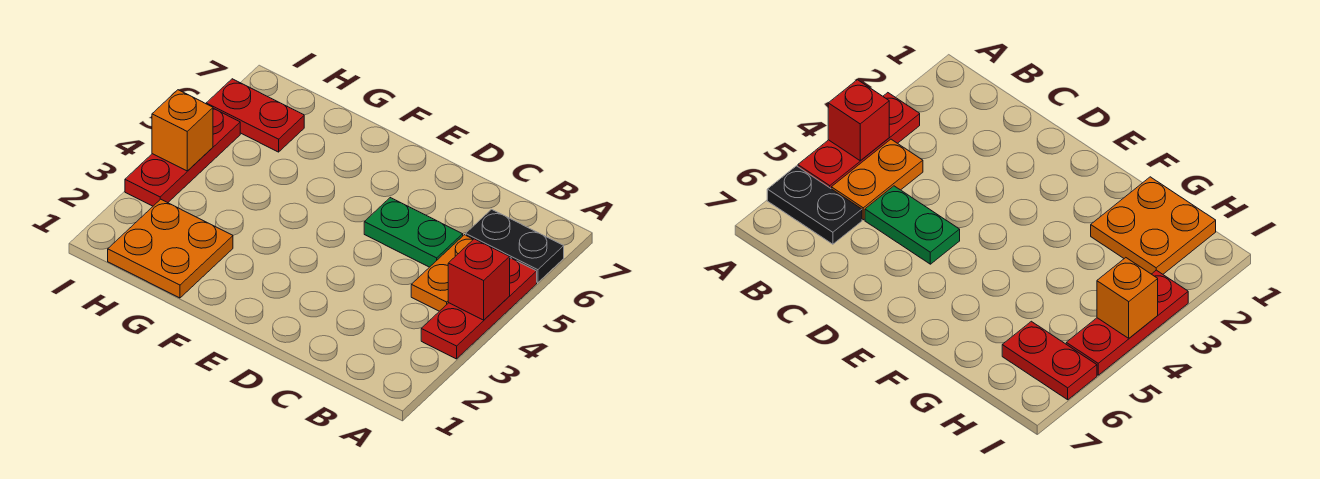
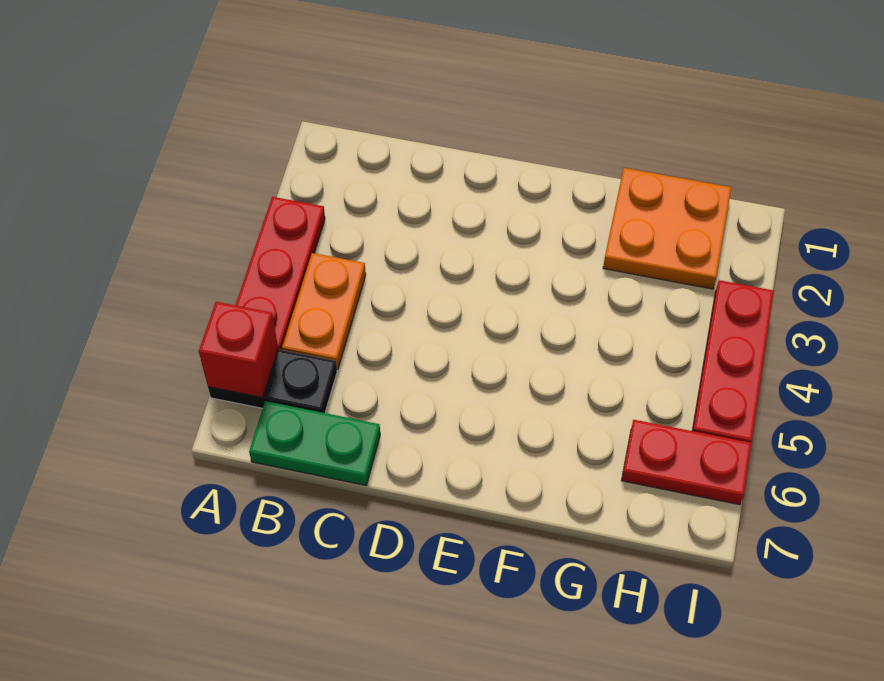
red 1x1 brick [448,239,510,320] -> red 1x1 brick moved to [199,302,278,398]
green 1x2 plate [364,198,463,267] -> green 1x2 plate moved to [249,401,380,485]
orange 1x1 brick [152,90,213,171] -> none

